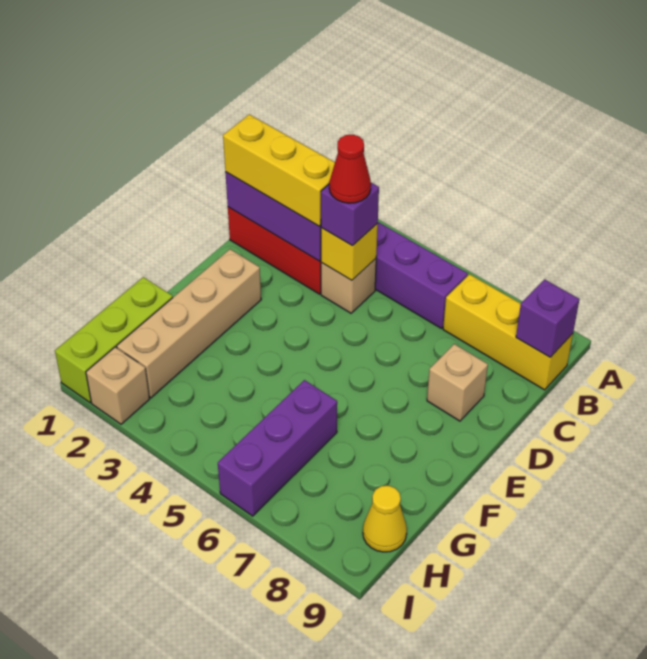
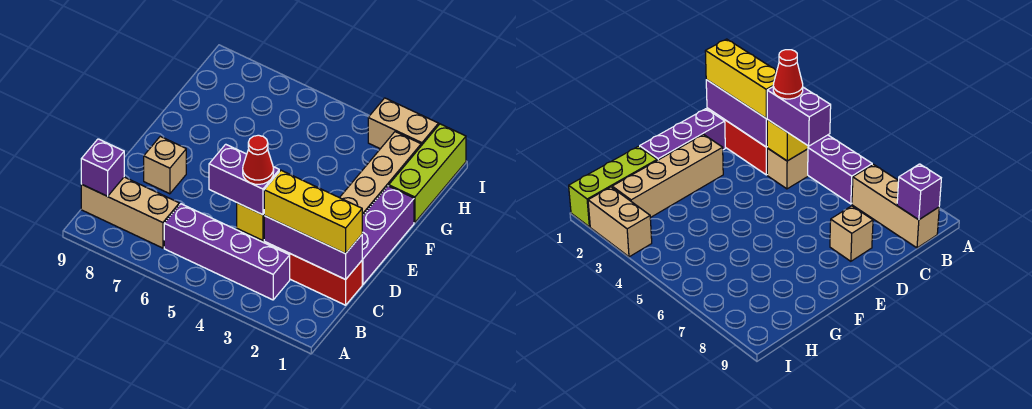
yellow 1x3 brick [443,274,573,390] -> tan 1x3 brick [81,177,179,248]
purple 1x1 brick [321,183,379,246] -> purple 1x2 brick [209,144,279,215]
purple 1x3 brick [218,380,337,516] -> purple 1x3 brick moved to [362,186,414,285]
yellow 1x1 cone [363,486,407,552] -> none
tan 1x1 brick [86,347,150,424] -> tan 1x2 brick [368,98,439,149]

